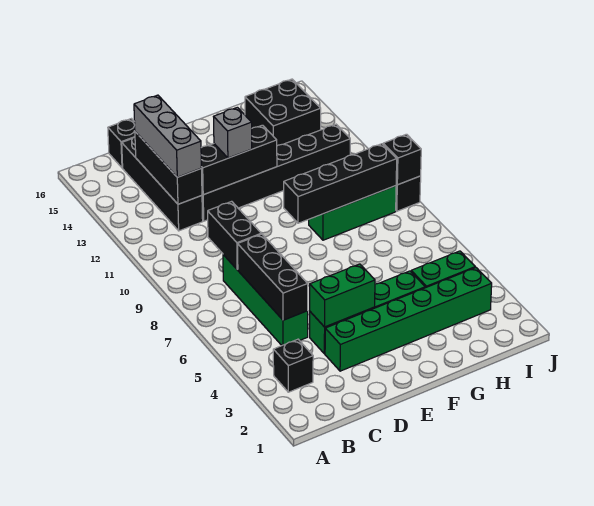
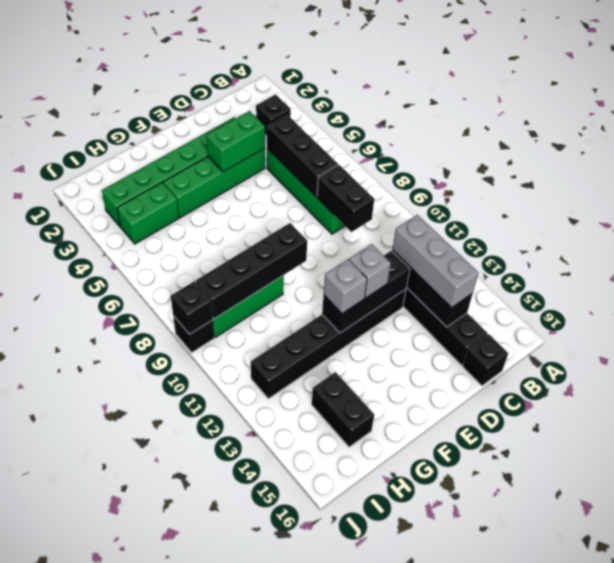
none -> grey 1x1 brick [324,259,367,314]
black 2x2 brick [245,79,321,146] -> black 1x2 brick [312,372,374,447]

